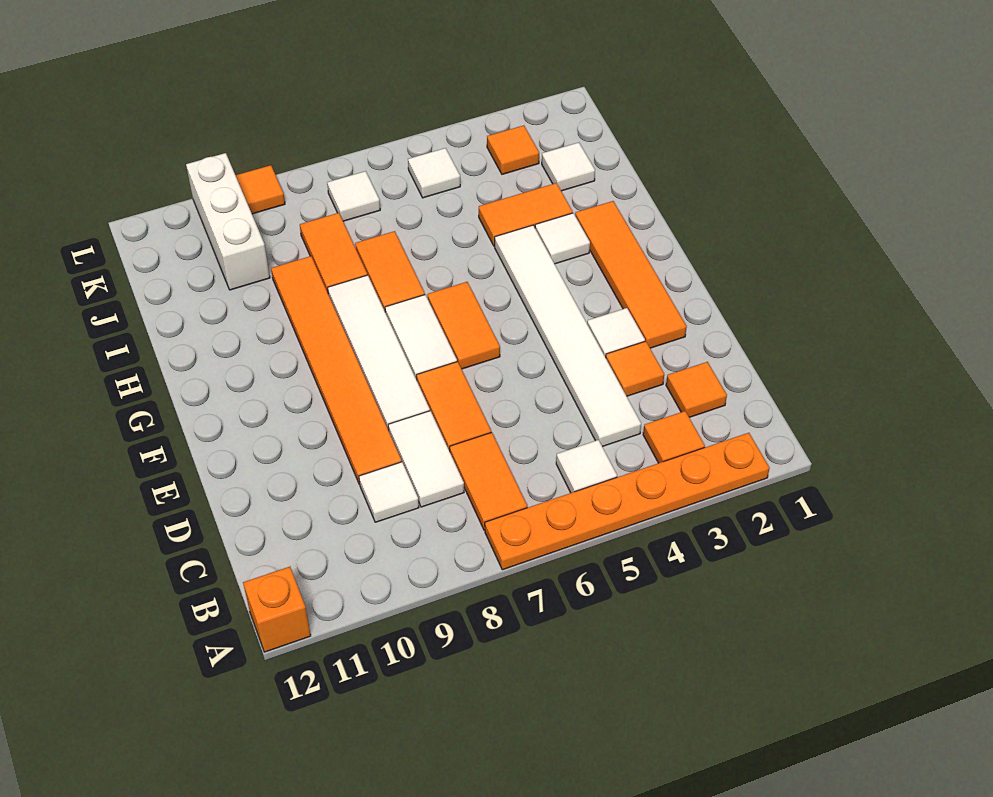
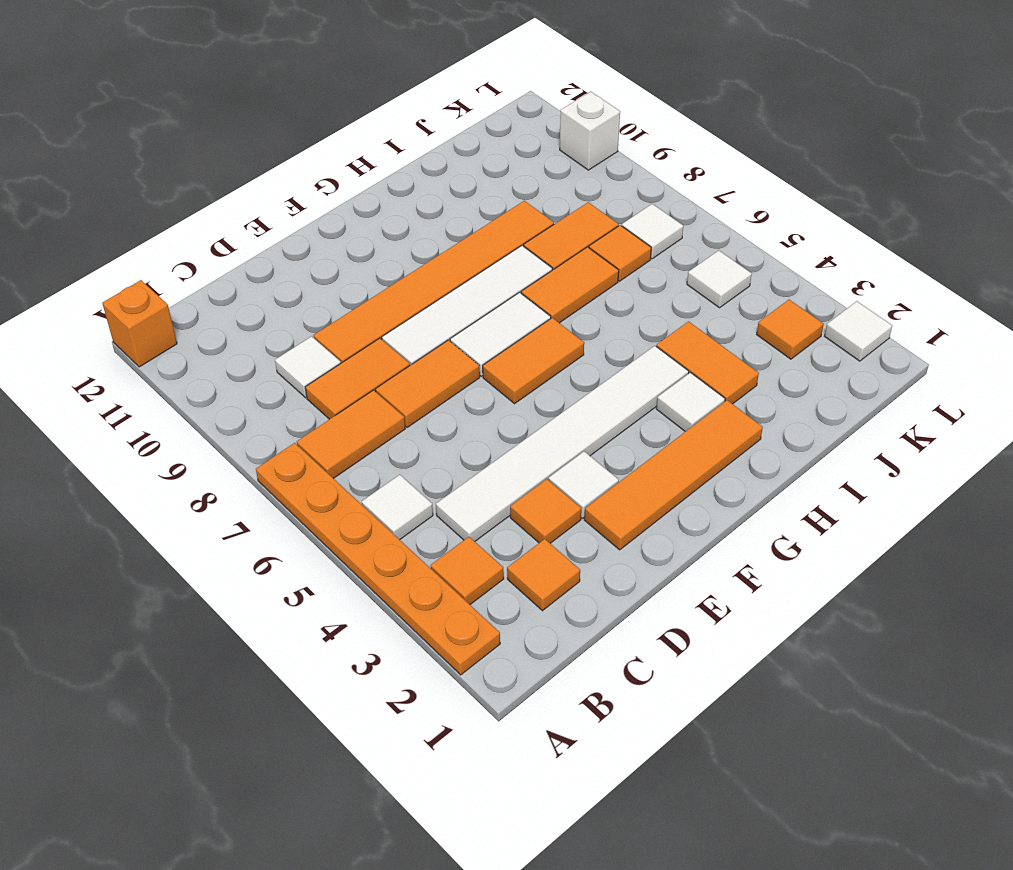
white 1x2 tile [388,411,464,507] -> orange 1x2 tile [305,338,410,419]
white 1x1 tile [542,142,595,191] -> white 1x1 tile moved to [825,301,892,361]
white 1x3 brick [186,153,270,290] -> white 1x1 brick [560,92,620,170]
orange 1x1 tile [236,165,285,214] -> orange 1x1 tile moved to [589,225,651,281]

